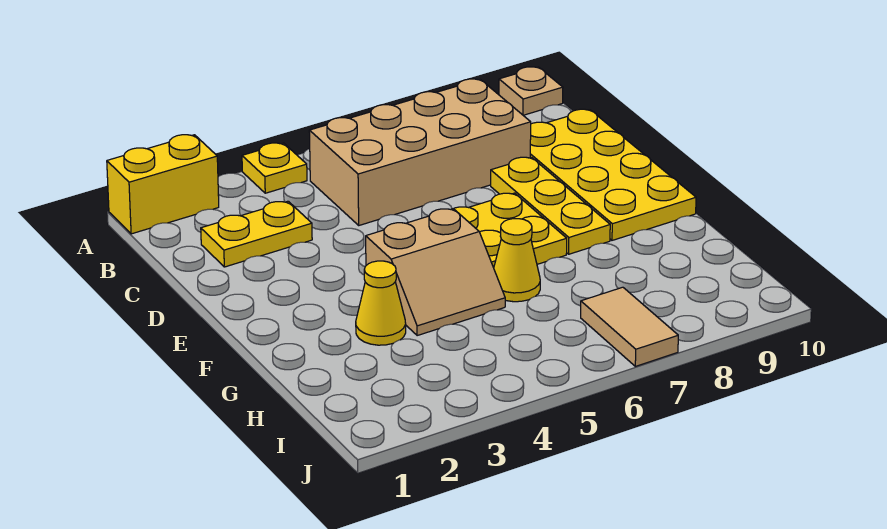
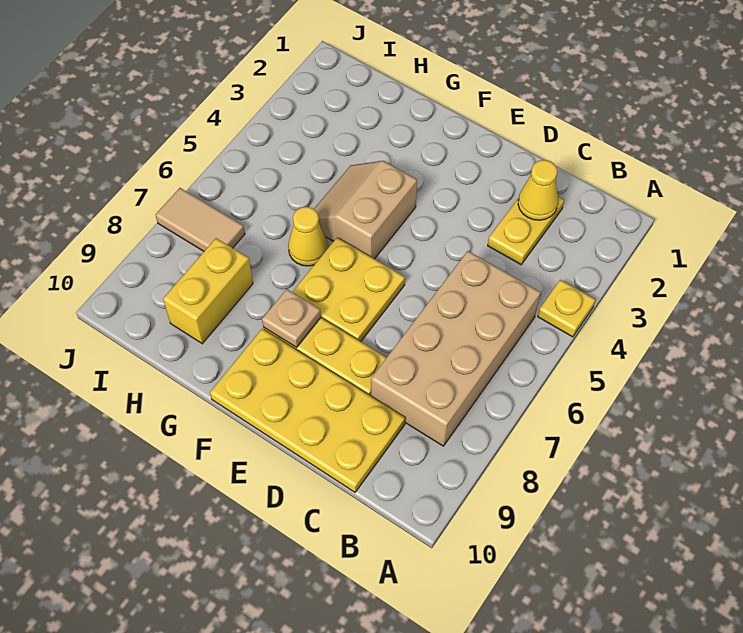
yellow 1x2 brick [107,135,219,234] -> yellow 1x2 brick moved to [163,238,253,344]
tan 1x1 plate [499,67,563,115] -> tan 1x1 plate moved to [262,289,321,348]
yellow 1x1 cone [356,261,406,345] -> yellow 1x1 cone moved to [518,160,558,220]

